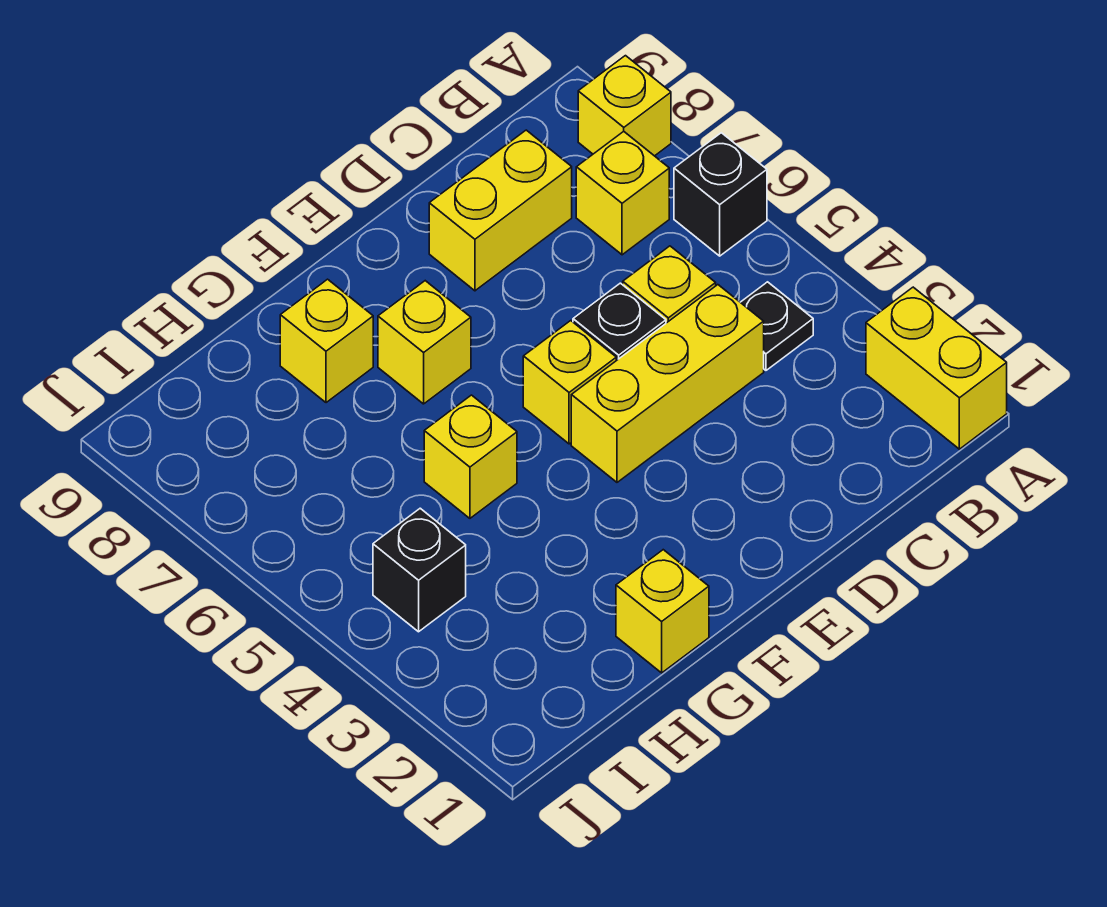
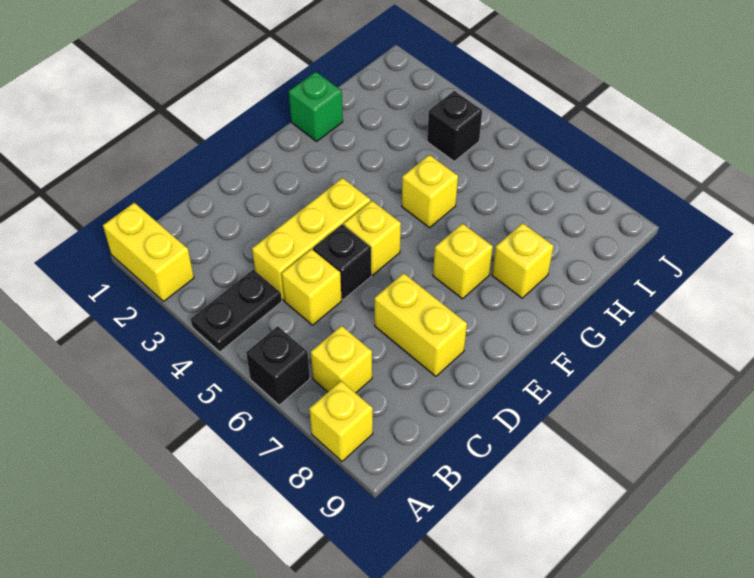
black 1x1 plate [740,282,813,370] -> black 1x2 plate [191,270,282,352]
yellow 1x2 brick [429,130,572,291] -> yellow 1x2 brick turned to [375,273,467,376]
yellow 1x1 brick [616,550,709,673] -> green 1x1 brick [289,72,343,141]

